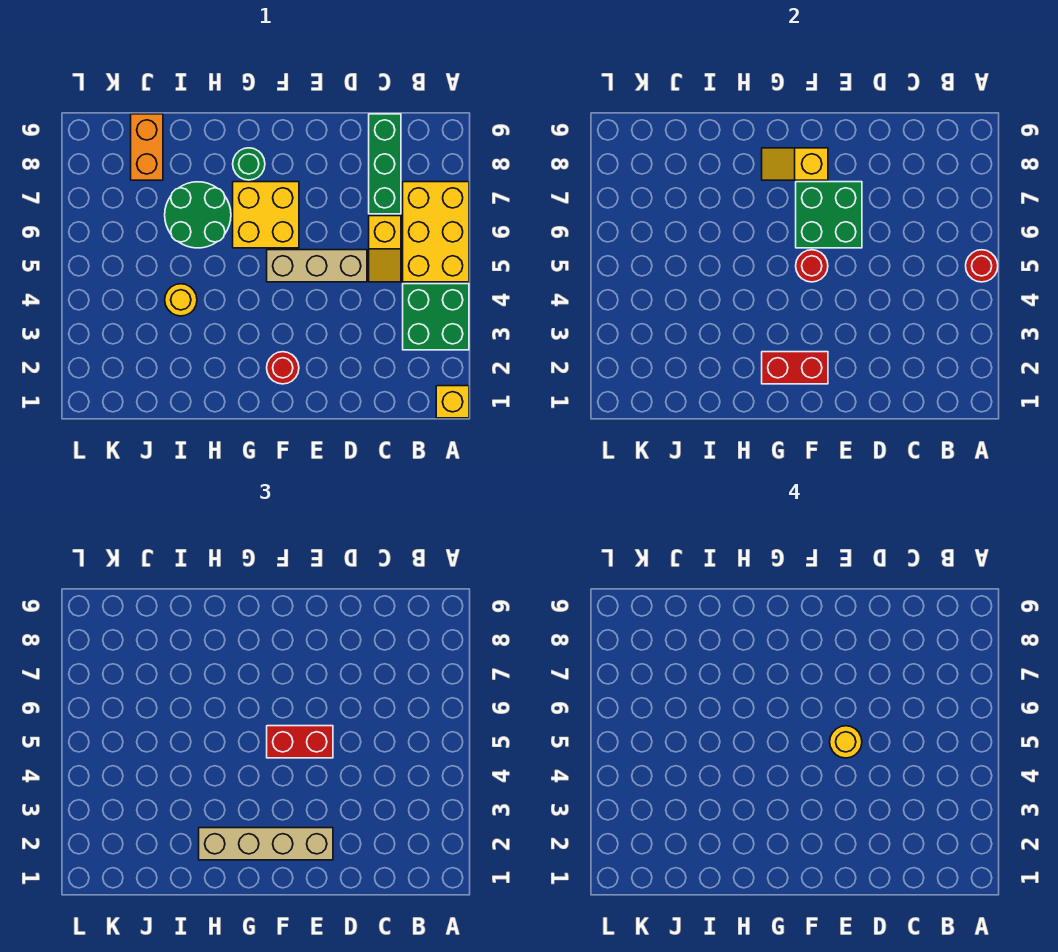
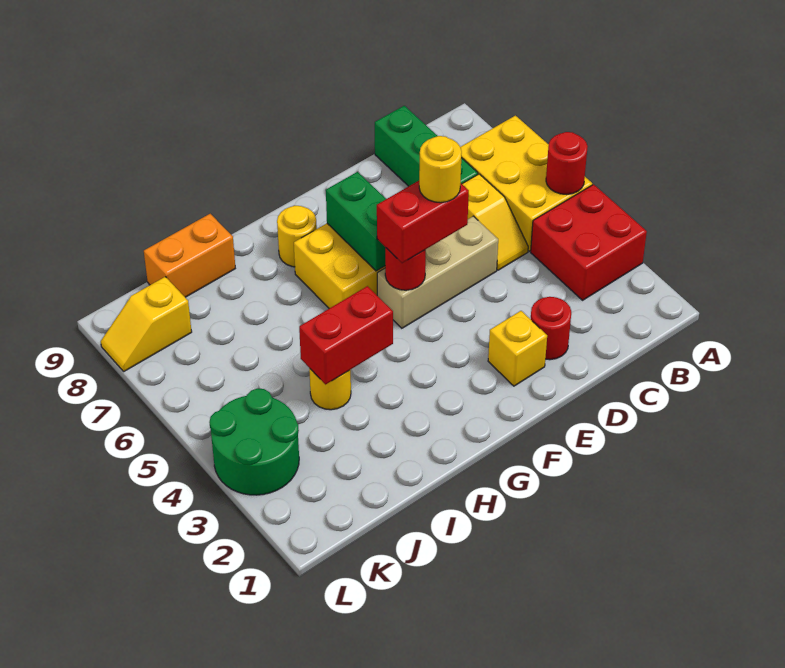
yellow 1x1 brick [436,386,469,418] -> yellow 1x1 brick moved to [488,311,547,386]
green 2x2 brick [403,284,469,350] -> red 2x2 brick [531,184,647,300]
tan 1x4 brick [199,828,333,860] -> none
green 2x2 brick [796,182,862,248] -> green 1x2 brick [326,172,386,271]
red 1x1 round brick [267,352,299,384] -> red 1x1 round brick moved to [531,297,571,360]
red 1x2 brick [762,352,828,384] -> red 1x2 brick moved to [299,286,393,384]
yellow 1x2 slope [762,148,828,180] -> yellow 1x2 slope moved to [101,277,192,371]
green 1x1 round brick [233,148,265,180] -> yellow 1x1 round brick [277,206,317,267]
green 2x2 round brick [165,182,231,248] -> green 2x2 round brick moved to [210,388,299,495]
orange 1x2 brick [131,114,163,180] -> orange 1x2 brick turned to [144,214,235,297]

